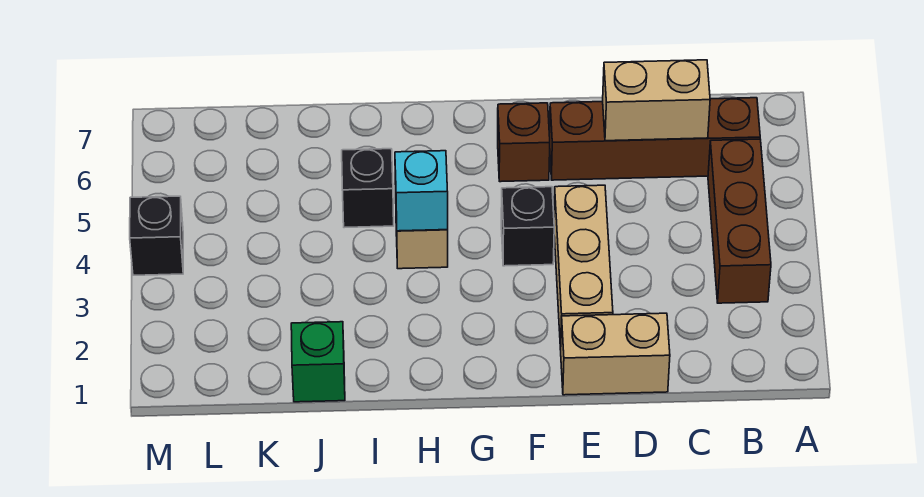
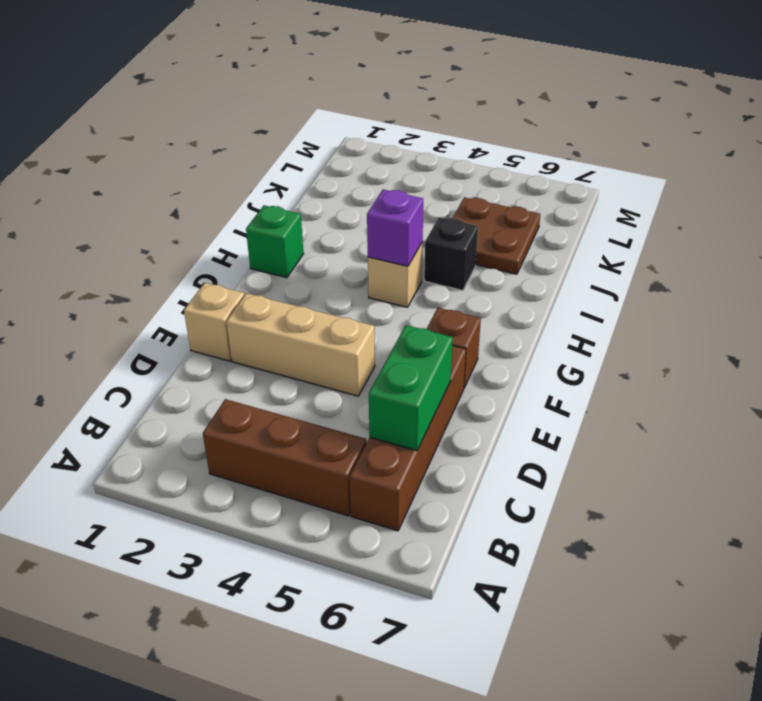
tan 1x2 brick [603,60,710,141] -> green 1x2 brick [369,325,453,451]
tan 1x2 brick [561,313,670,395] -> tan 1x1 brick [184,283,245,361]
black 1x1 brick [501,187,554,266] -> none
cyan 1x1 brick [395,151,448,231] -> purple 1x1 brick [367,190,423,266]
green 1x1 brick [291,322,345,402] -> green 1x1 brick moved to [246,205,304,278]
none -> brown 2x2 plate [453,197,540,274]
black 1x1 brick [130,196,183,275] -> none

